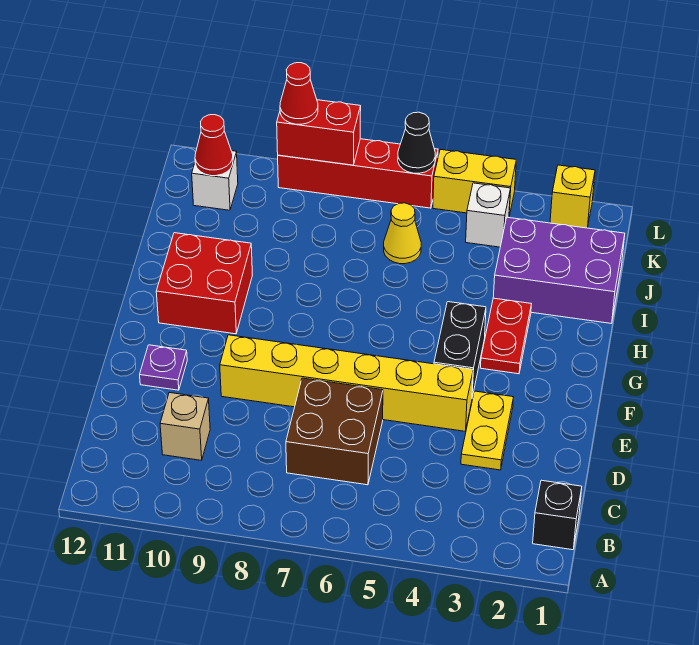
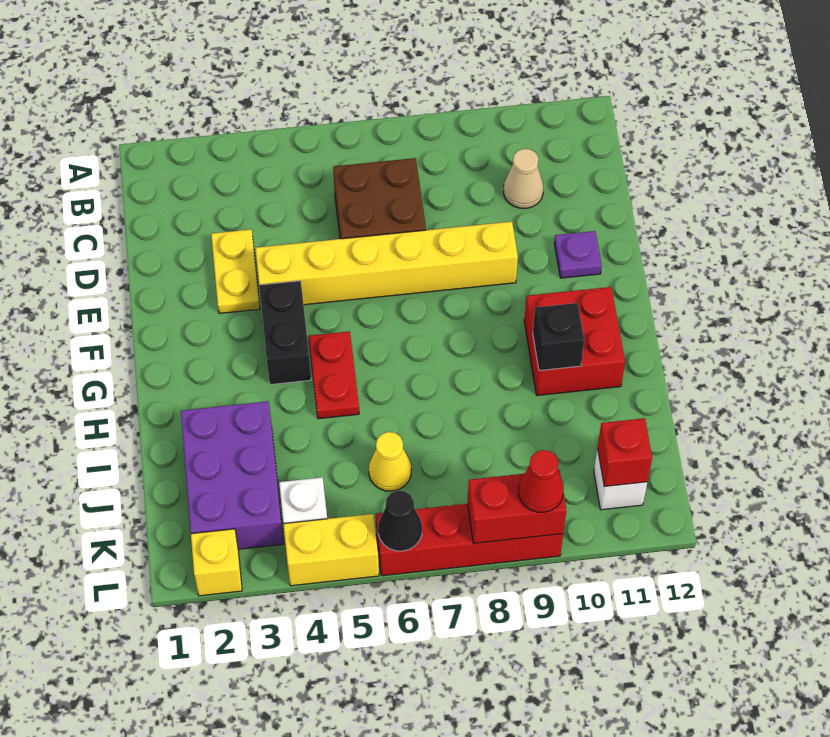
black 1x1 brick [533,480,582,550] -> black 1x1 brick moved to [533,303,584,371]
tan 1x1 brick [160,393,210,460] -> tan 1x1 cone [504,149,543,209]
red 1x2 plate [480,298,531,374] -> red 1x2 plate moved to [309,331,359,419]
purple 2x3 brick [493,217,625,323] -> purple 2x3 brick turned to [181,401,284,549]
red 1x1 cone [195,115,233,176] -> red 1x1 brick [597,418,652,487]

